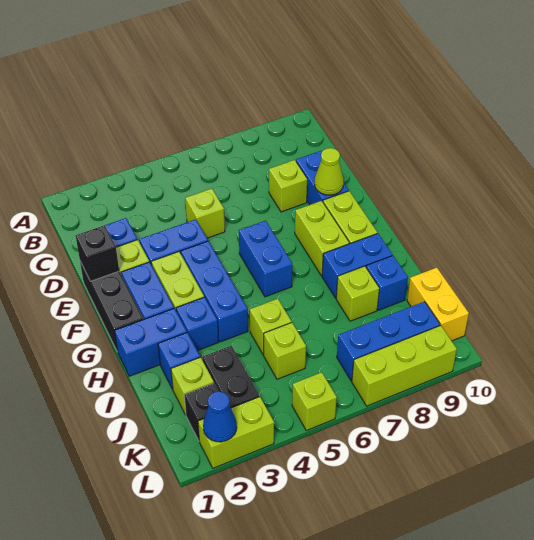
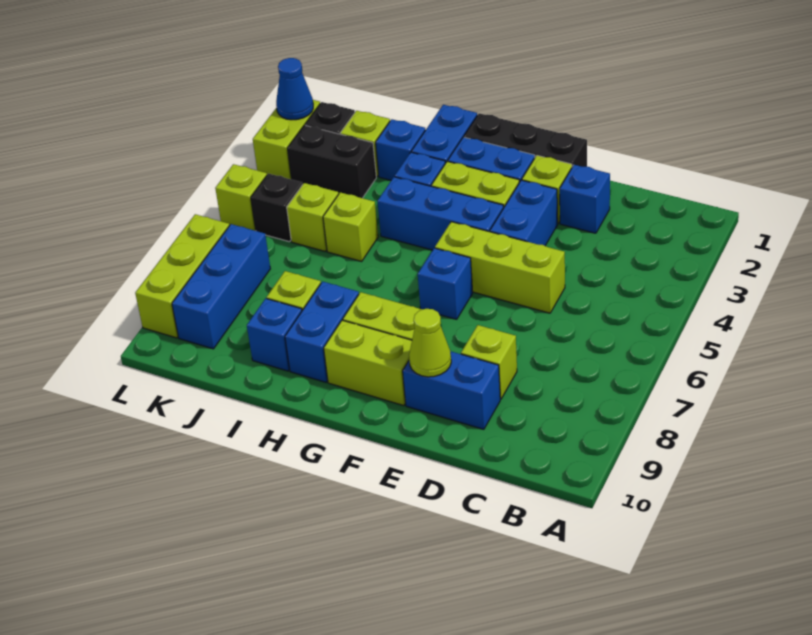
lime 1x1 brick [185,189,225,238] -> lime 1x3 brick [435,222,565,313]
black 1x1 brick [76,225,119,281] -> black 1x1 brick moved to [251,174,303,242]
blue 1x2 brick [239,221,292,297] -> blue 1x1 brick [418,248,473,319]
yellow 1x2 brick [407,268,469,341] -> none

